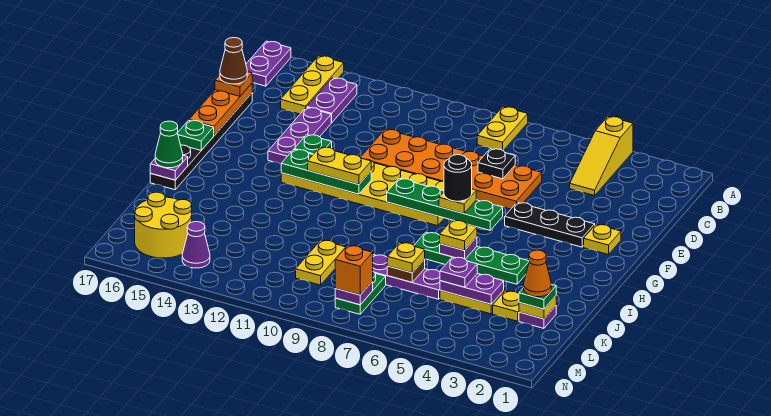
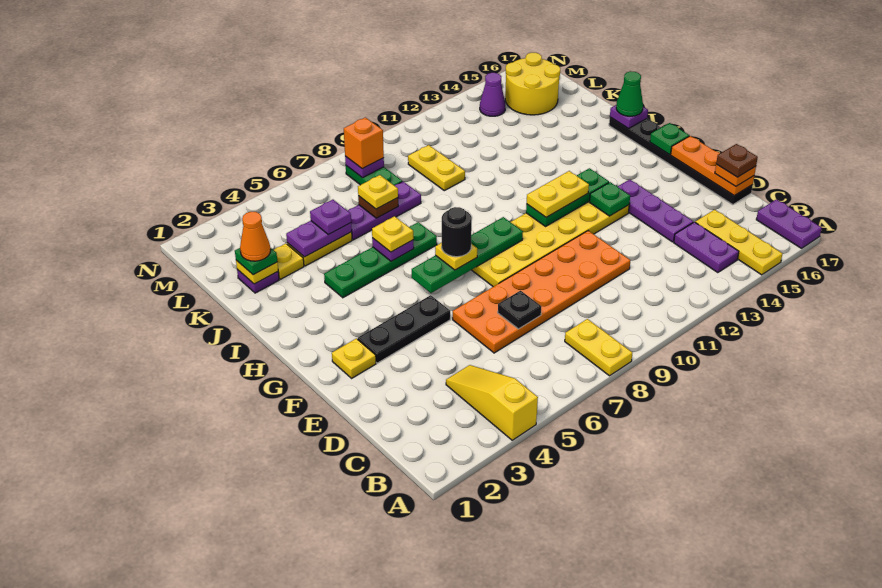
brown 1x1 cone [220,38,247,84] -> brown 1x1 plate [716,144,758,177]

